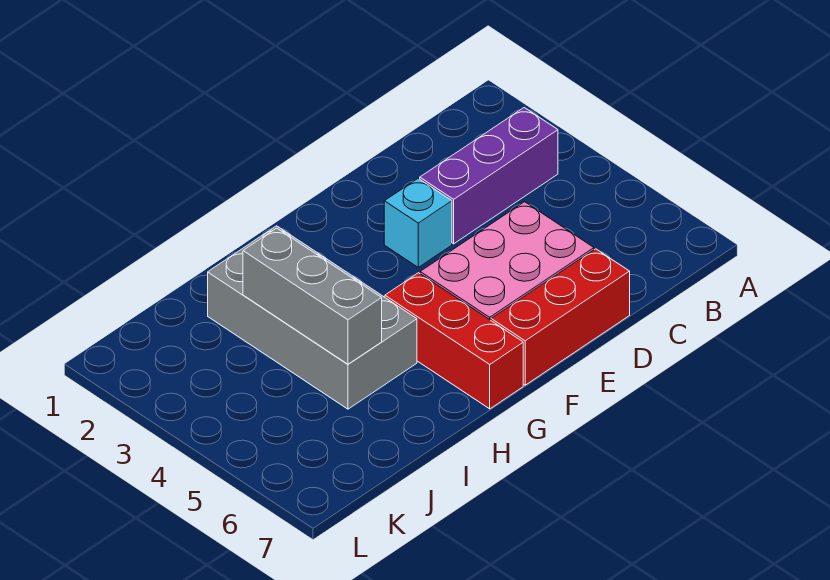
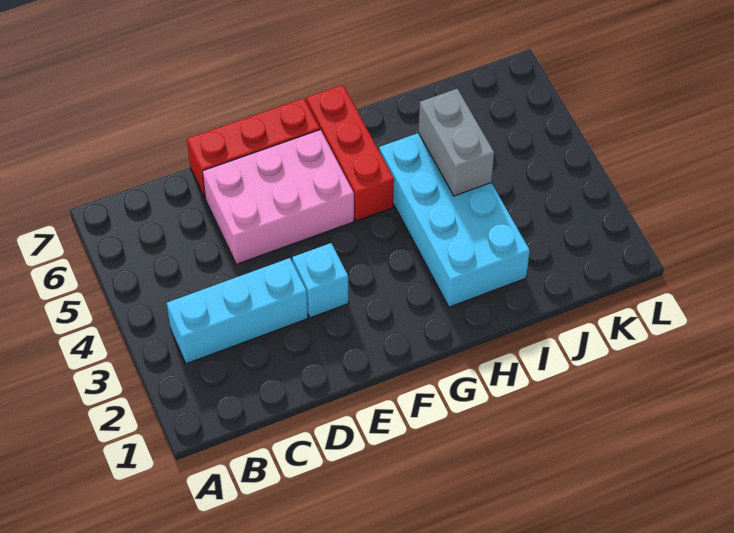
purple 1x3 brick [420,108,558,244] -> cyan 1x3 brick [167,258,308,364]
grey 2x4 brick [208,226,417,409] -> cyan 2x4 brick [379,133,530,307]
grey 1x3 brick [243,228,382,364] -> grey 1x2 brick [418,89,494,196]

